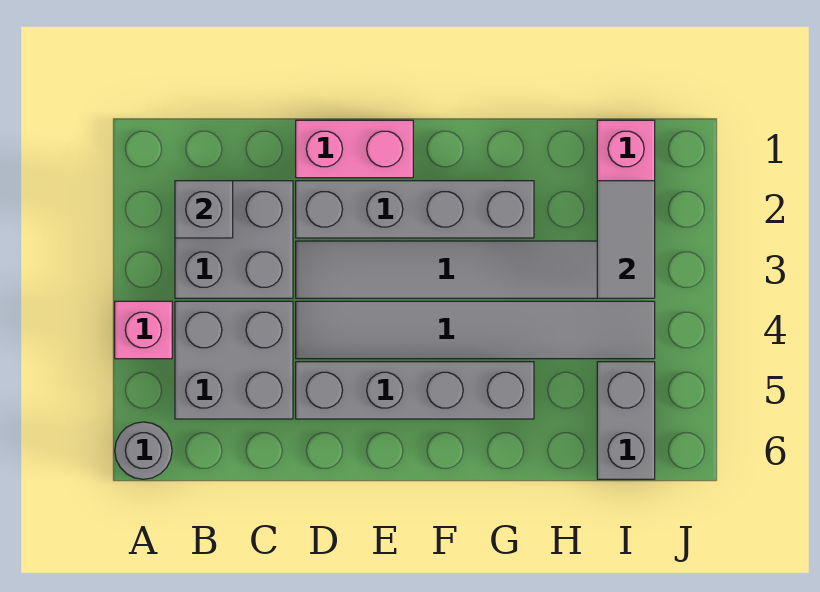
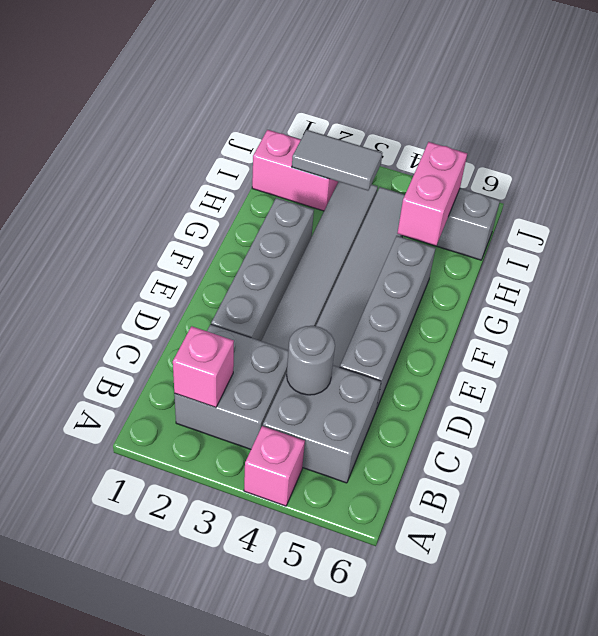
grey 1x1 round brick [115,422,172,479] -> grey 1x1 round brick moved to [287,326,335,395]
grey 1x1 brick [175,181,233,238] -> pink 1x1 brick [173,326,234,408]
pink 1x2 brick [296,120,413,178] -> pink 1x2 brick moved to [397,142,467,246]

